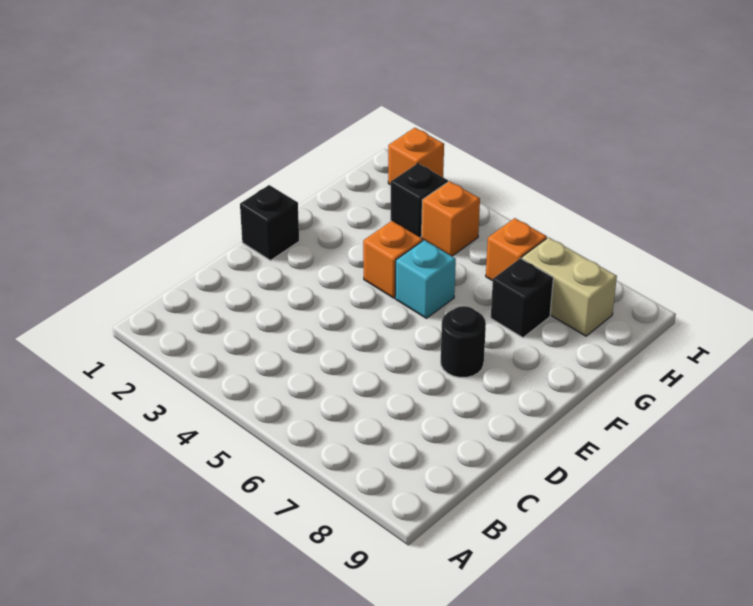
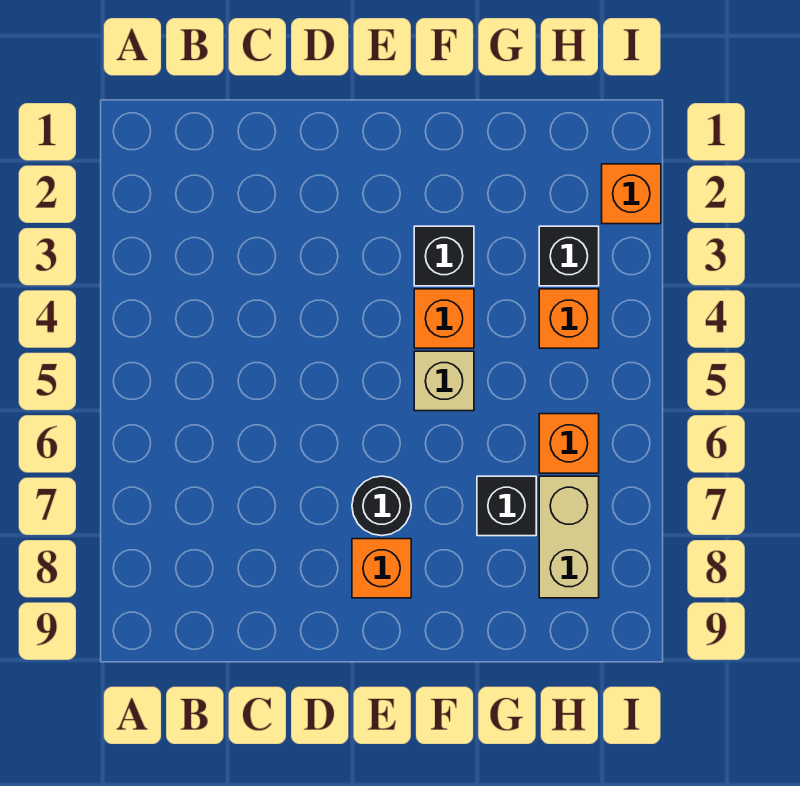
black 1x1 brick [240,185,299,260] -> black 1x1 brick moved to [414,226,474,286]
none -> orange 1x1 brick [352,539,411,598]
cyan 1x1 brick [395,240,456,318] -> tan 1x1 brick [414,351,474,411]

